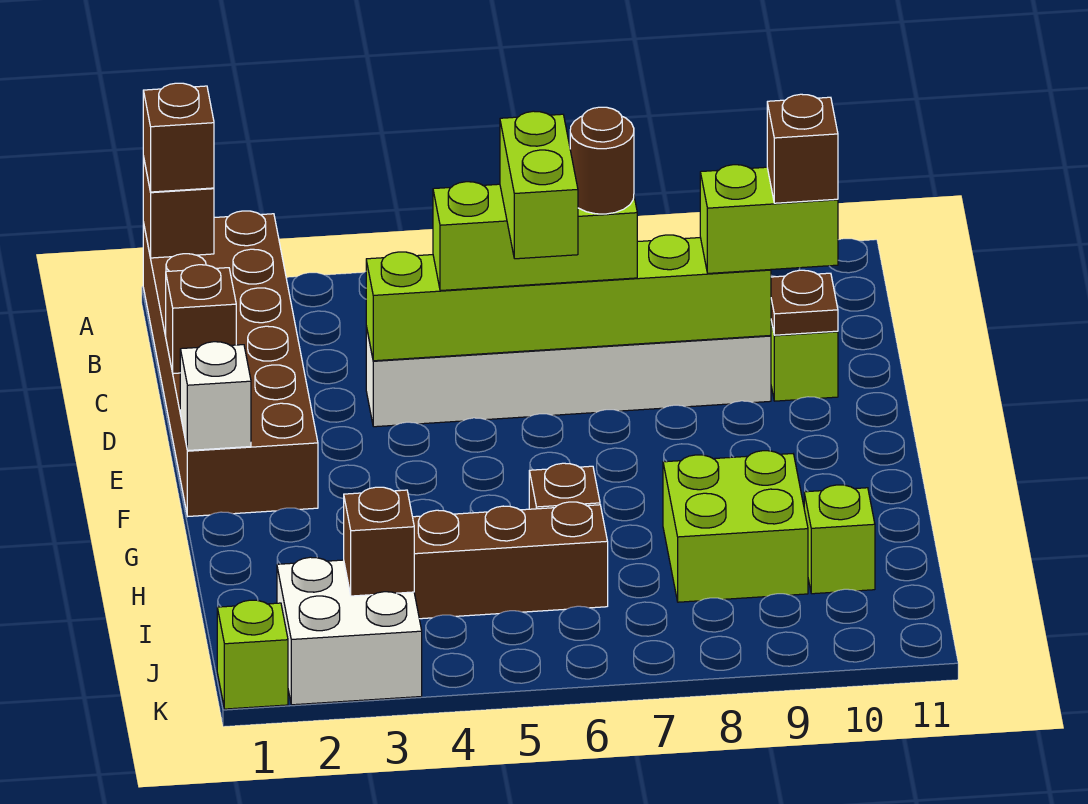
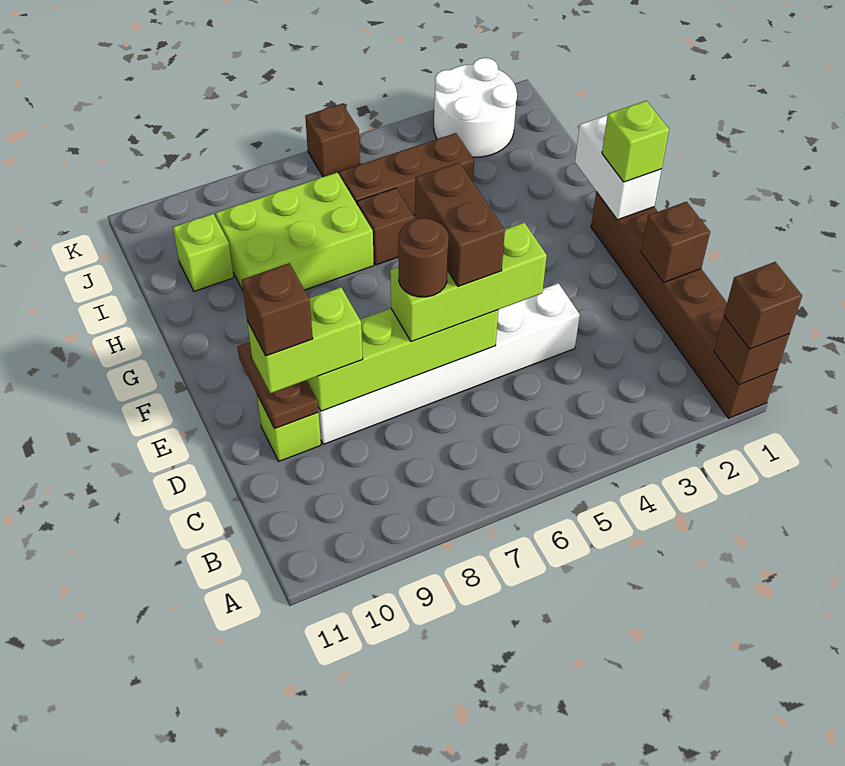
brown 2x6 brick [143,211,318,516] -> brown 1x6 brick [591,192,777,418]
lime 1x6 brick [366,235,771,361] -> lime 1x4 brick [307,308,498,411]
lime 1x2 brick [500,111,578,259] -> brown 1x2 brick [415,163,505,287]
brown 1x1 plate [771,270,838,335] -> brown 1x2 plate [237,342,318,429]
white 1x1 brick [180,342,251,451] -> white 1x2 brick [575,115,661,220]
lime 2x2 brick [663,451,808,602] -> lime 2x3 brick [216,173,374,290]
white 2x2 brick [277,557,422,705] -> white 2x2 round brick [434,58,517,157]
brown 1x1 brick [344,487,414,596] -> brown 1x1 brick moved to [305,104,360,177]
lime 1x1 brick [217,600,288,709] -> lime 1x1 brick moved to [602,101,669,182]

